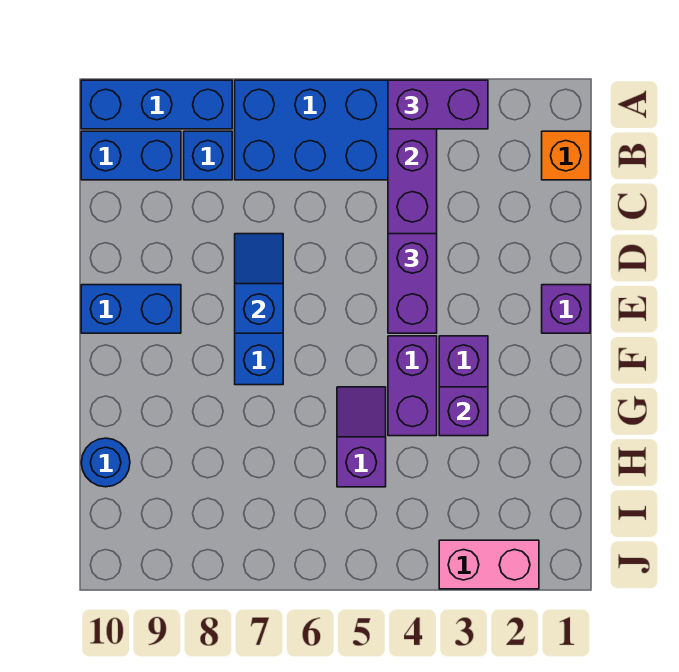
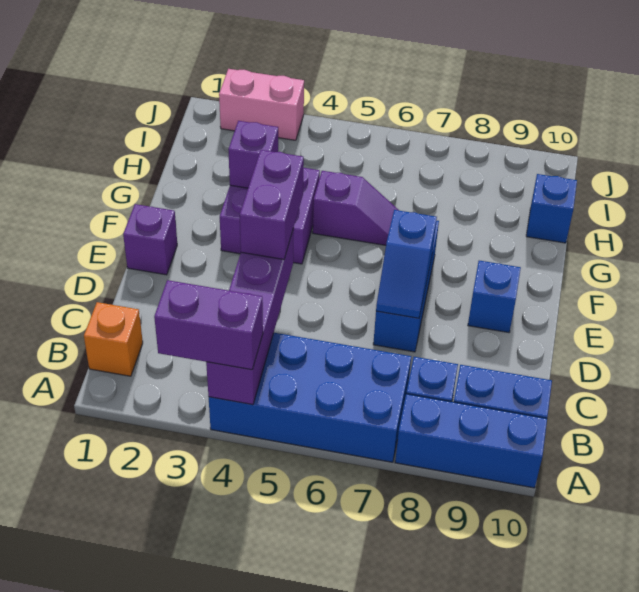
blue 1x2 brick [81,285,181,333] -> blue 1x1 brick [468,261,521,333]
purple 1x2 slope [337,387,386,487] -> purple 1x2 slope turned to [313,171,398,245]
blue 1x1 round brick [81,438,130,487] -> blue 1x1 brick [526,174,577,243]

